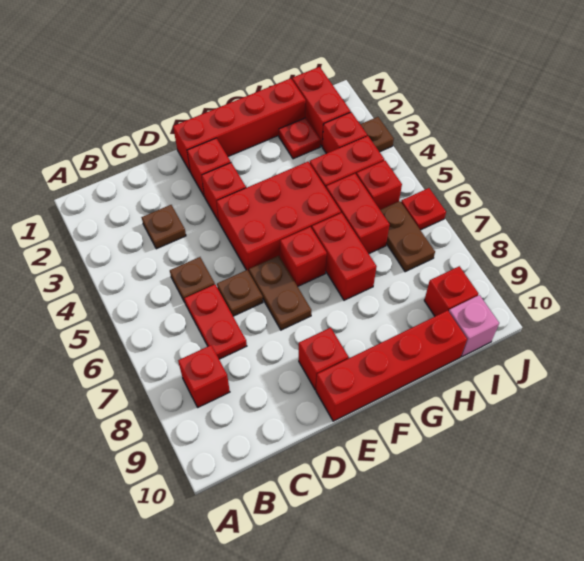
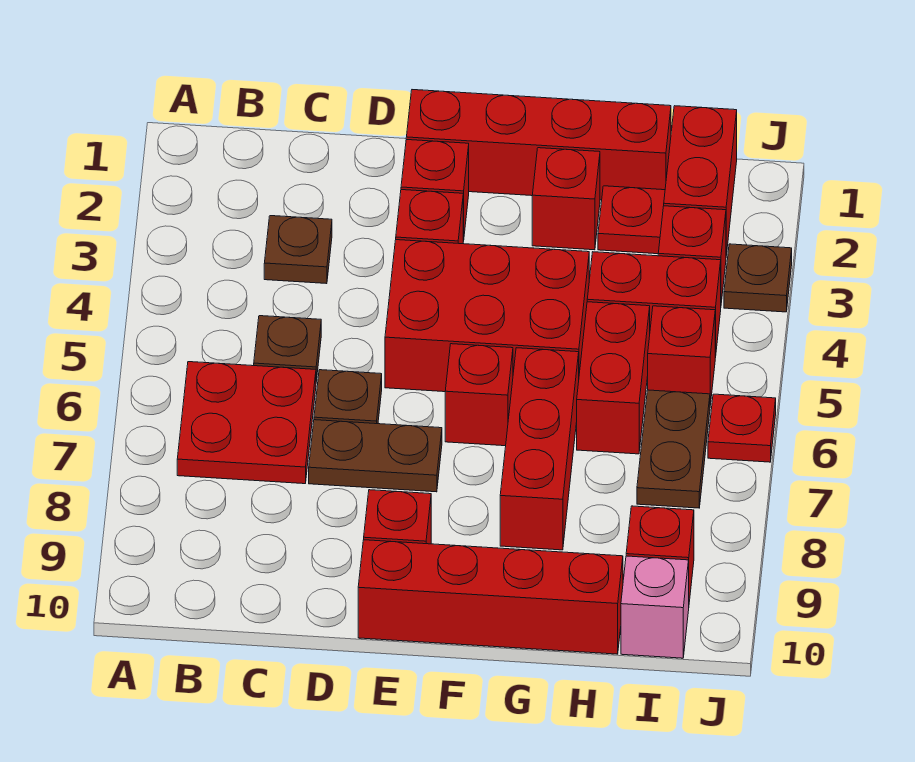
red 1x1 brick [178,345,230,407] -> red 1x1 brick moved to [532,148,600,250]
red 1x2 plate [184,285,247,359] -> red 2x2 plate [177,362,316,484]
brown 1x2 plate [249,256,311,330] -> brown 1x2 plate turned to [309,420,442,492]
red 1x2 brick [312,213,377,300] -> red 1x3 brick [500,348,579,550]

